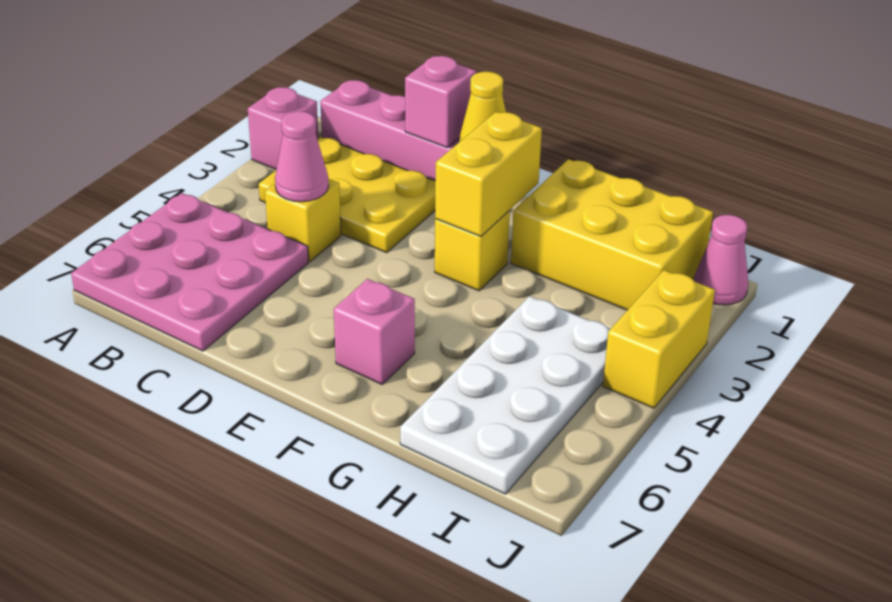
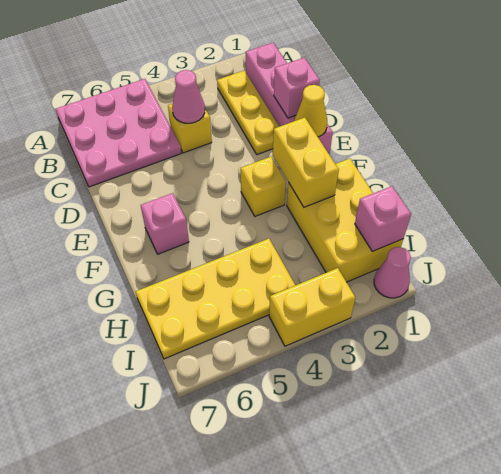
pink 1x1 brick [248,87,319,169] -> pink 1x1 brick moved to [355,186,411,251]
yellow 2x3 plate [259,137,435,253] -> yellow 1x3 plate [217,71,279,155]
yellow 1x2 brick [435,112,542,236] -> yellow 1x2 brick turned to [273,118,339,207]
white 2x4 plate [400,296,610,494] -> yellow 2x4 plate [136,239,295,359]

